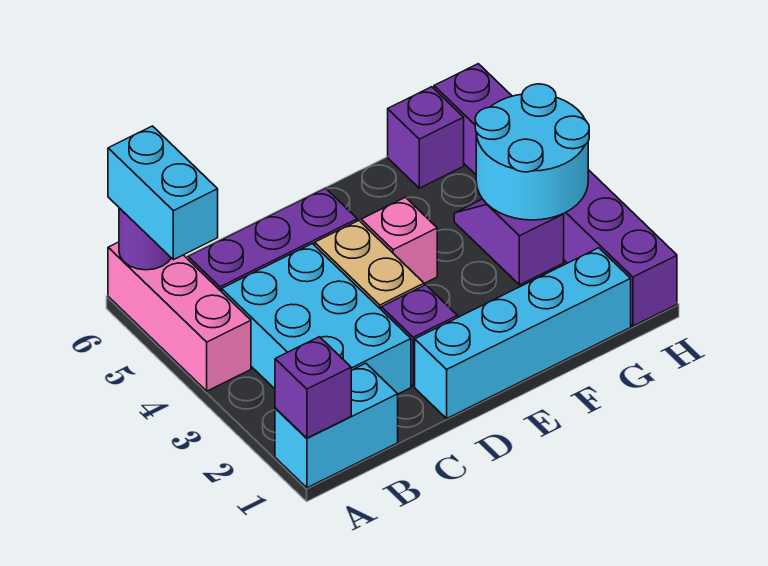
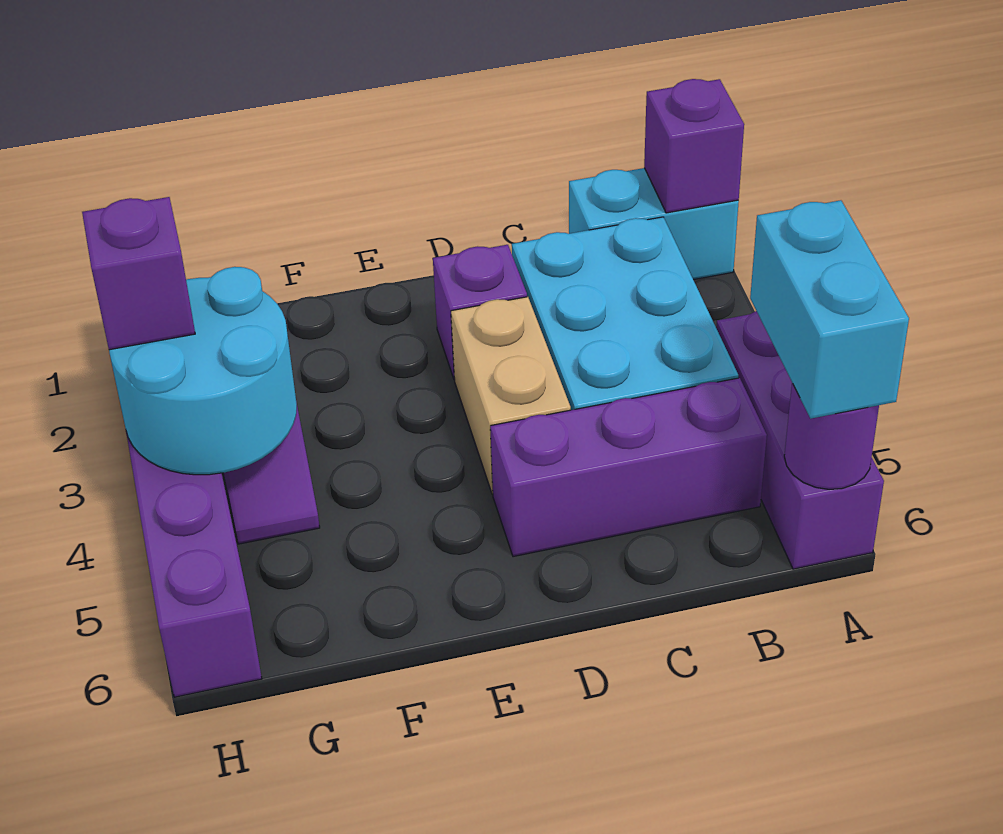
pink 1x3 brick [108,242,251,391] -> purple 1x3 brick [716,311,884,569]
cyan 1x4 brick [415,248,631,418] -> none
pink 1x1 brick [361,197,437,283] -> none
purple 1x1 brick [388,87,464,188] -> purple 1x1 brick moved to [82,197,195,350]

